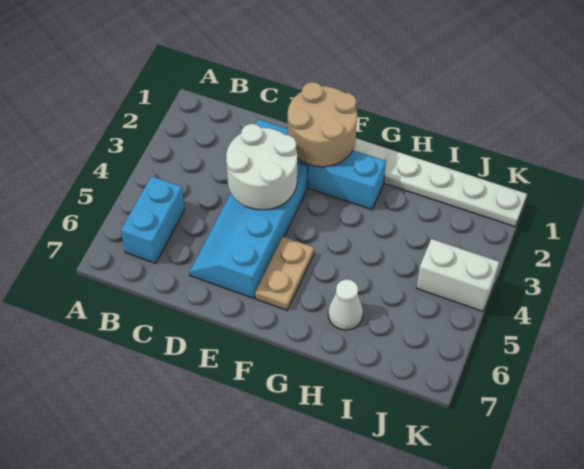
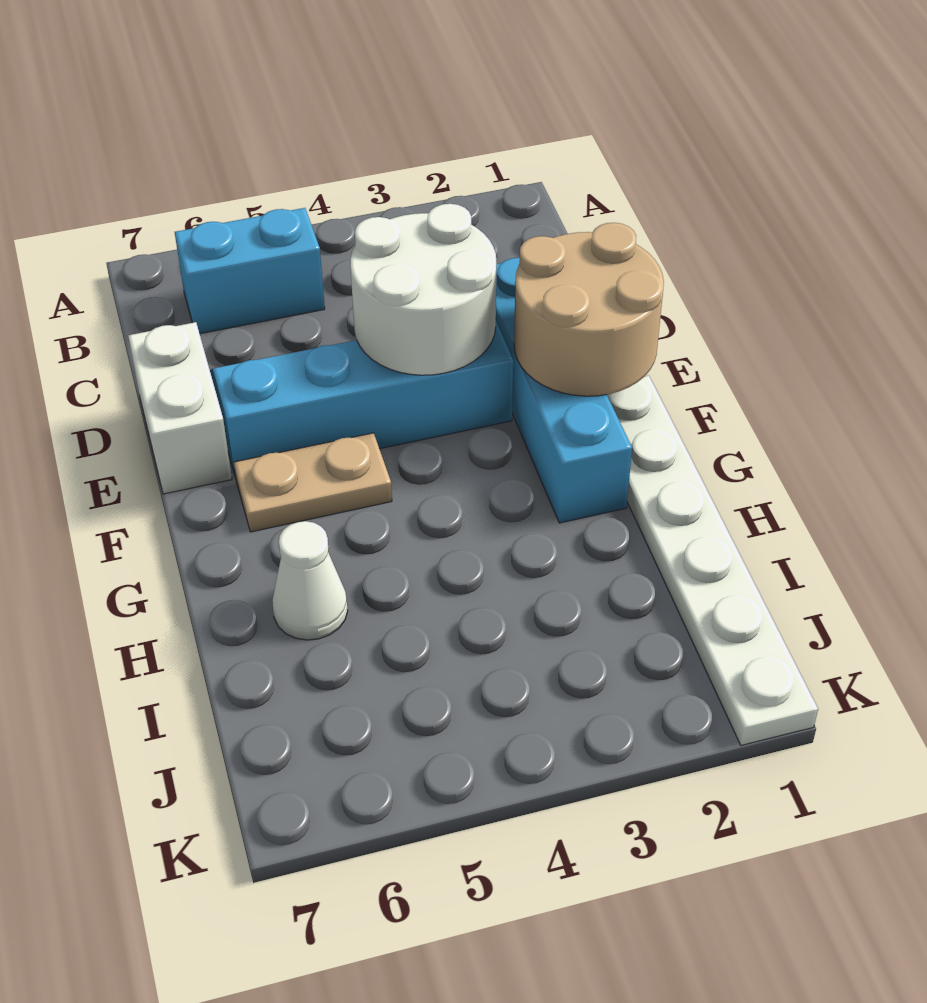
white 1x2 brick [417,239,499,311] -> white 1x2 brick moved to [128,322,232,494]

